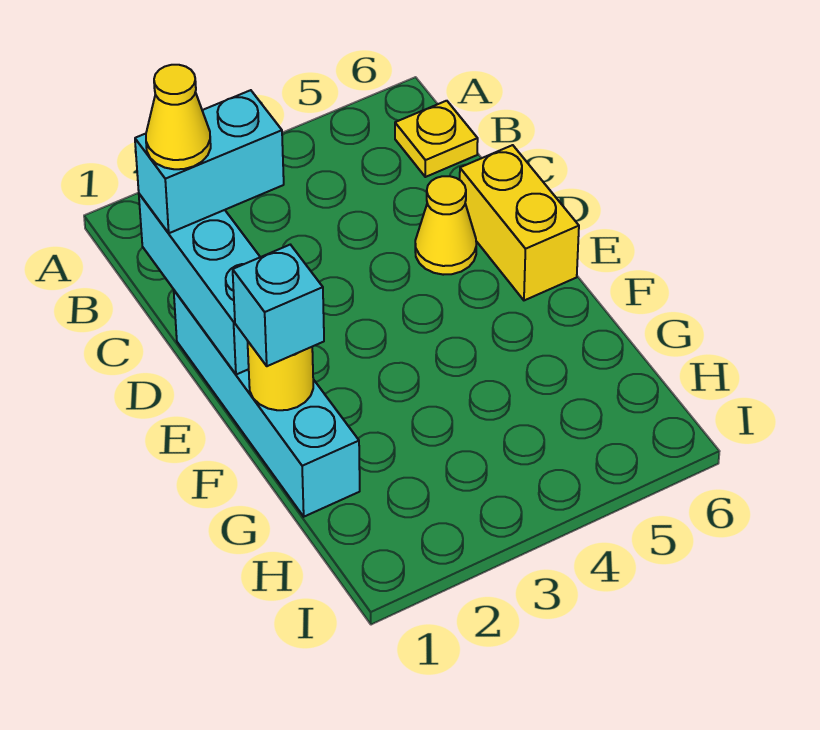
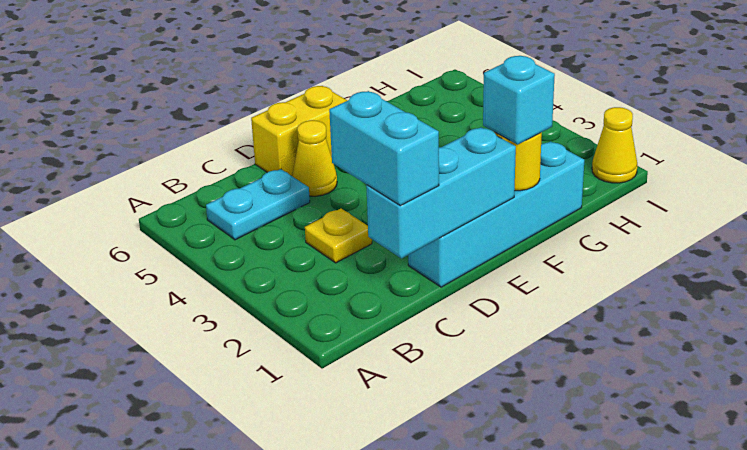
none -> cyan 1x2 plate [206,169,310,240]
yellow 1x1 plate [395,101,478,177] -> yellow 1x1 plate moved to [305,209,372,263]
yellow 1x1 cone [146,65,211,169] -> yellow 1x1 cone moved to [592,107,637,183]

